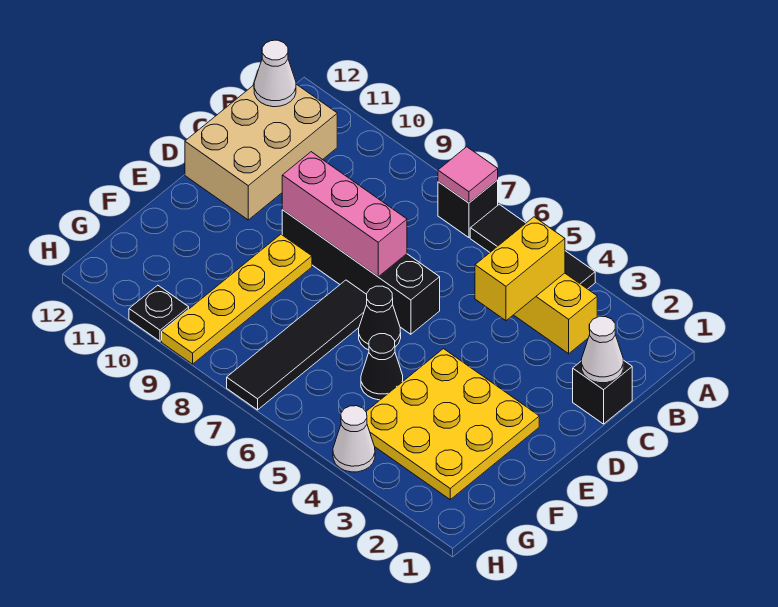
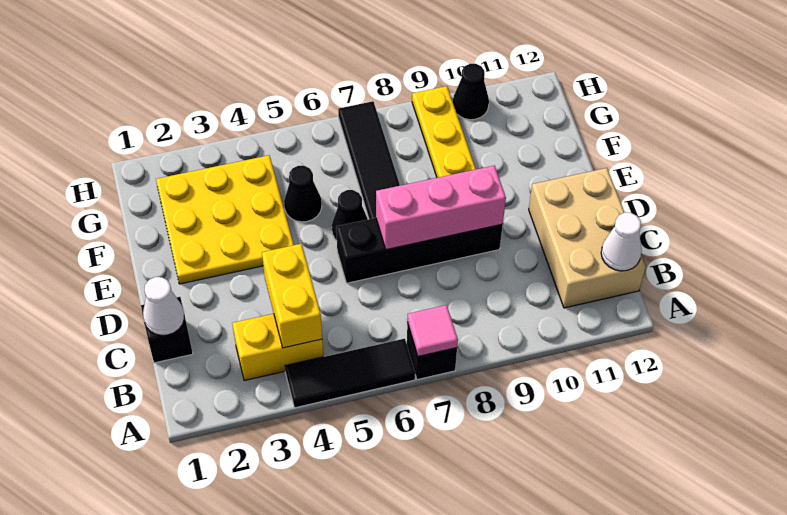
white 1x1 cone [333,406,375,472] -> none
black 1x1 plate [129,285,189,341] -> black 1x1 cone [453,64,489,120]

